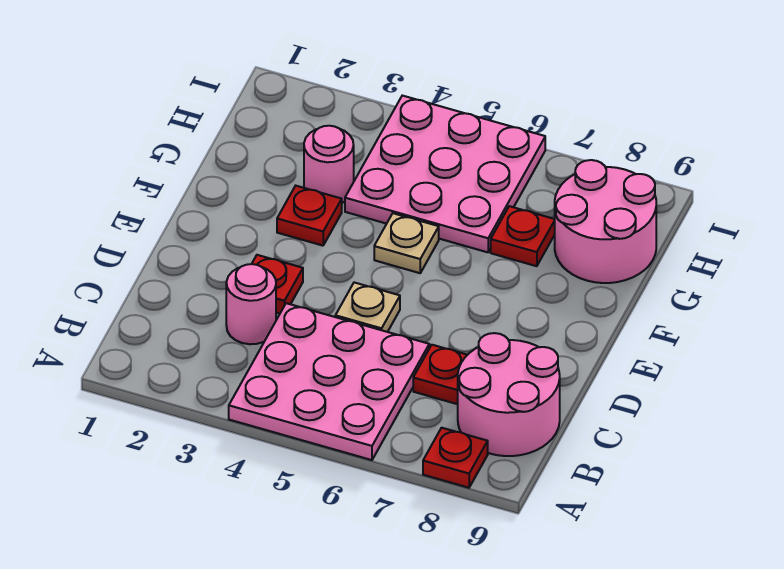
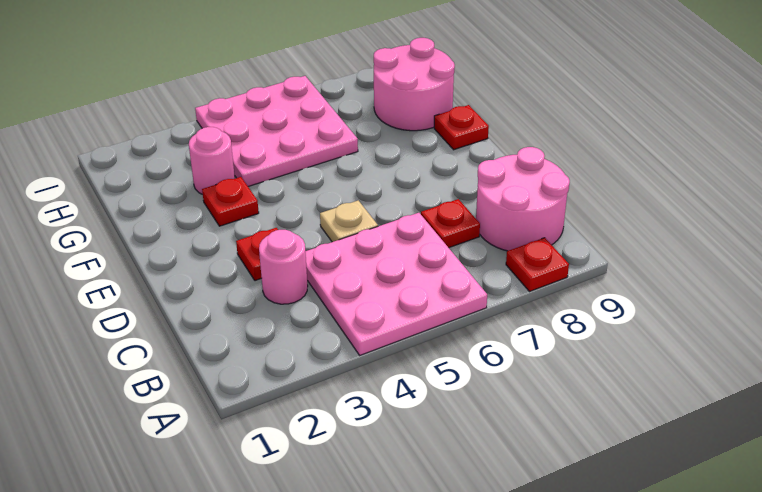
tan 1x1 plate [374,213,439,273] -> none
red 1x1 plate [491,206,555,266] -> red 1x1 plate moved to [434,105,489,150]

